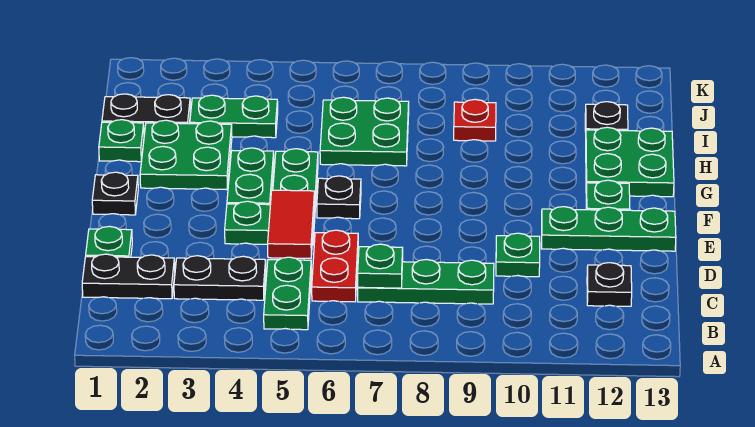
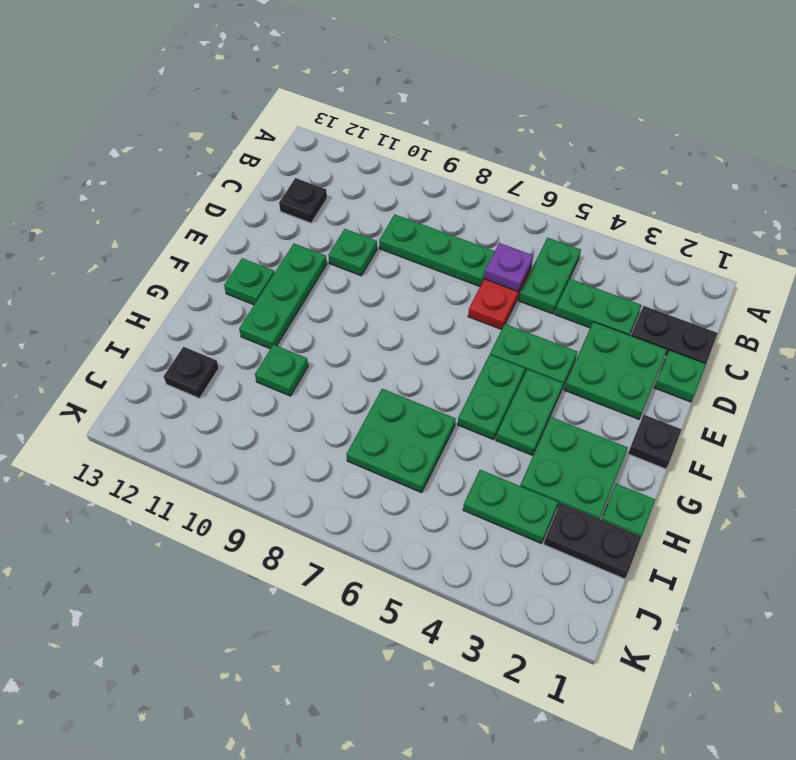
black 1x2 plate [174,256,266,300] -> green 1x2 plate [555,279,642,335]
none -> purple 1x1 plate [484,243,533,291]
green 1x1 plate [358,244,403,288] -> green 1x1 plate moved to [255,344,308,396]
red 1x2 tile [268,190,315,258] -> none
green 1x3 plate [541,207,676,251] -> green 1x3 plate turned to [239,244,327,349]
black 1x1 plate [317,176,361,219] -> none
green 2x2 plate [586,127,674,197] -> green 2x2 plate moved to [564,322,667,419]
red 1x1 plate [454,99,496,141] -> none

